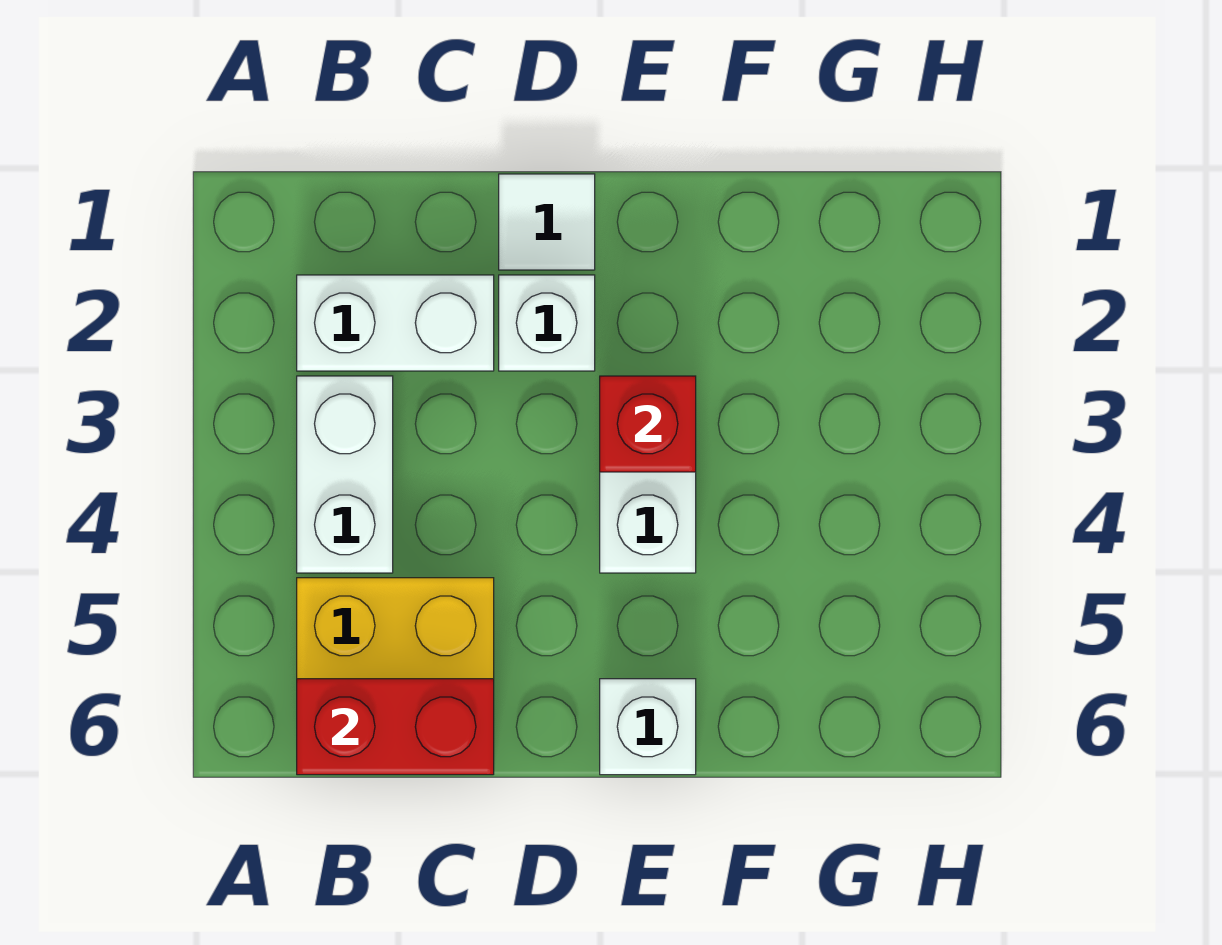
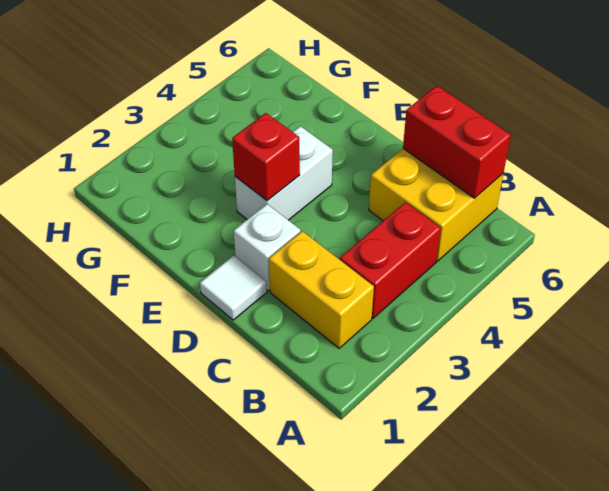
white 1x2 brick [297,275,494,371] -> yellow 1x2 brick [269,231,374,348]
white 1x2 brick [297,376,393,573] -> red 1x2 brick [340,202,441,318]
white 1x1 brick [600,679,696,775] -> none

